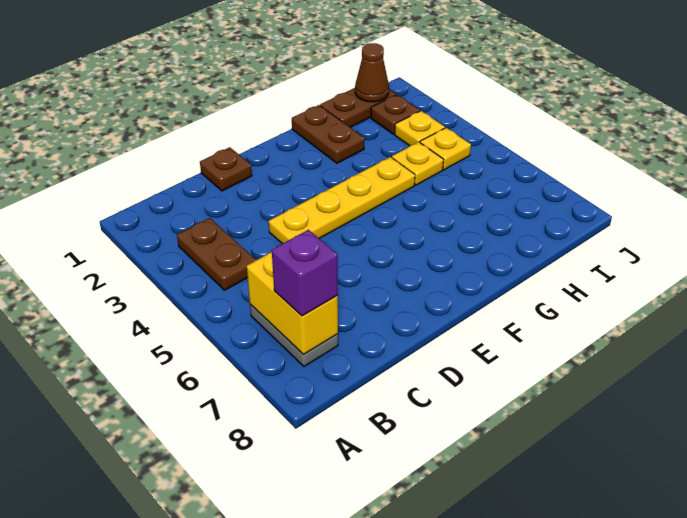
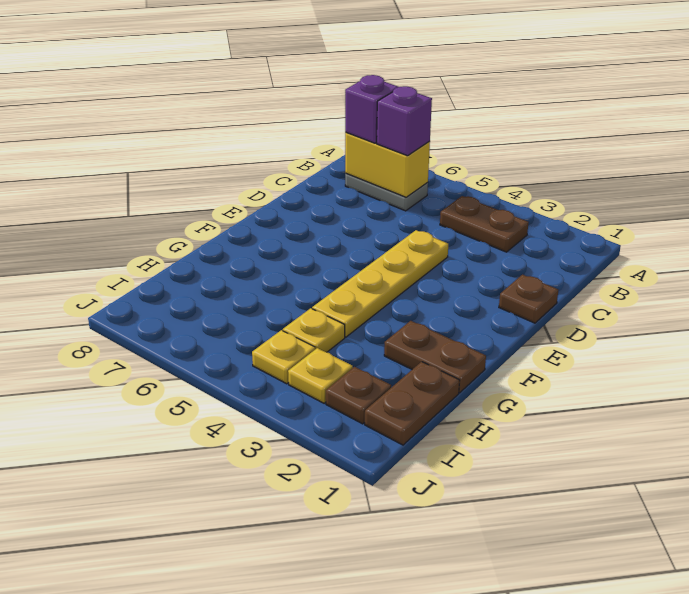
none -> purple 1x1 brick [377,86,432,156]
brown 1x1 cone [355,43,389,102] -> none

